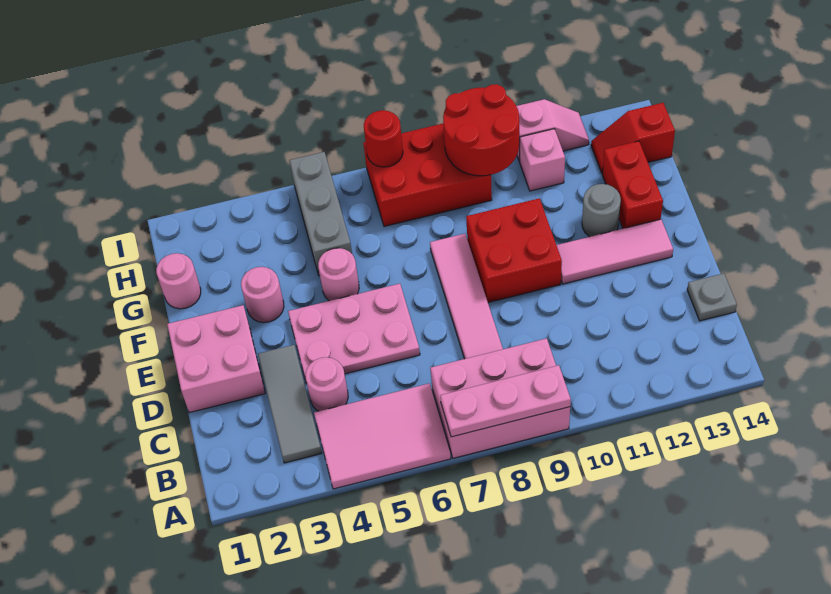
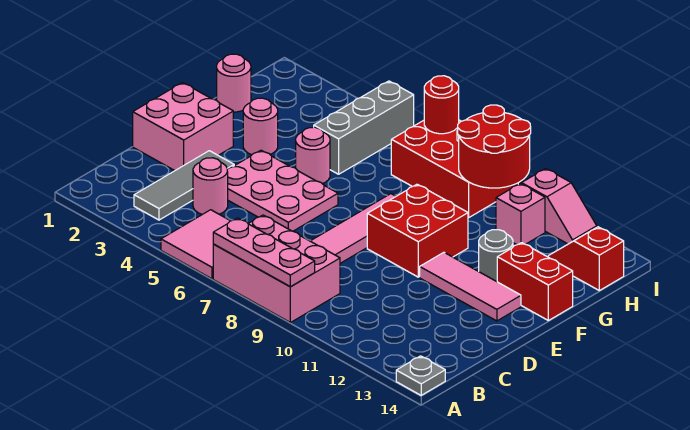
pink 2x3 tile [314,383,451,489] -> pink 2x2 tile [161,210,230,279]
grey 1x1 plate [687,273,737,321] -> grey 1x1 plate moved to [396,356,445,395]
red 1x2 brick [602,141,663,228] -> red 1x2 brick turned to [497,243,573,321]

